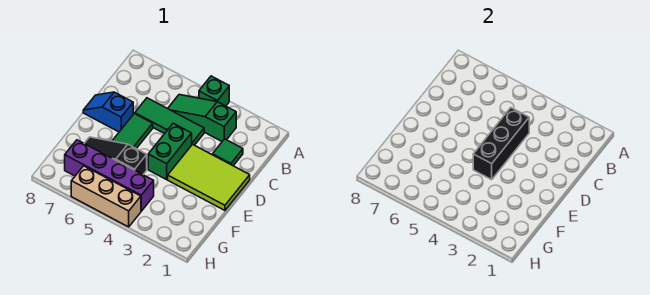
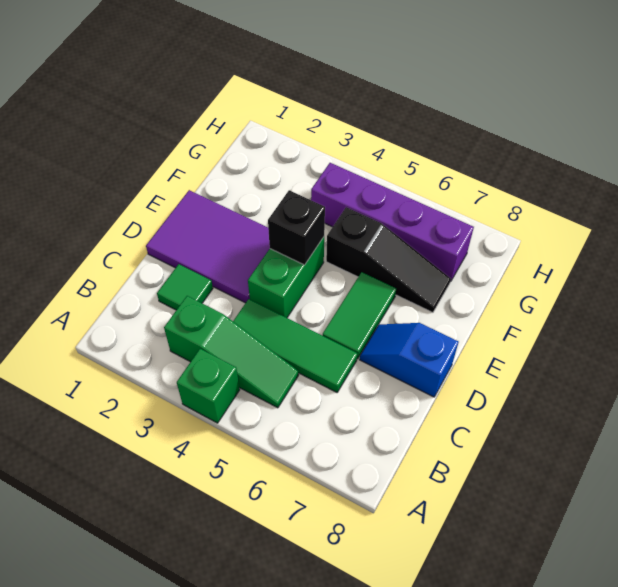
black 1x3 brick [473,108,529,180] -> black 1x1 brick [268,190,325,265]
lime 2x3 tile [168,145,250,210] -> purple 2x3 tile [146,190,270,303]
blue 1x2 slope [83,92,133,132] -> blue 1x2 slope turned to [360,323,458,397]
tan 1x3 brick [71,166,141,227] -> none

